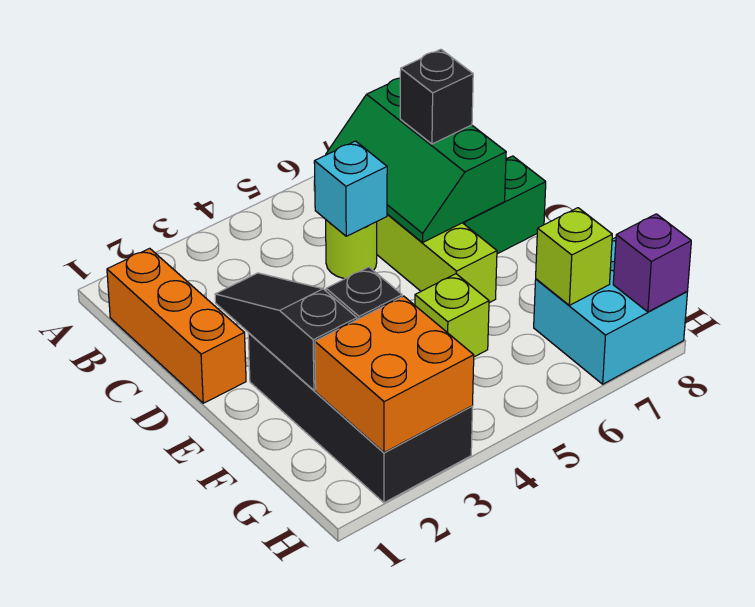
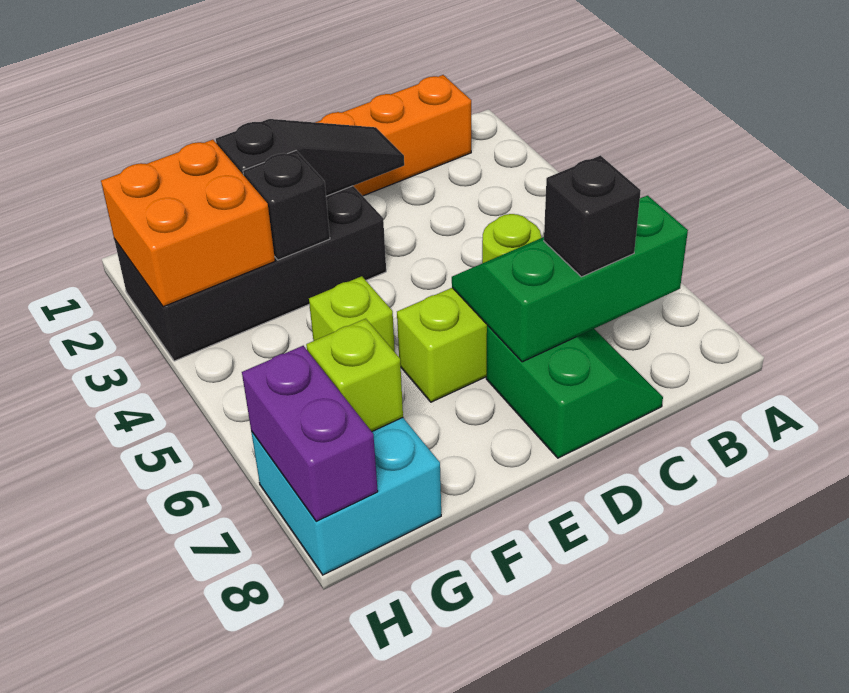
cyan 1x1 brick [314,141,387,236] -> none
purple 1x1 brick [613,214,691,312] -> purple 1x2 brick [242,346,378,521]

